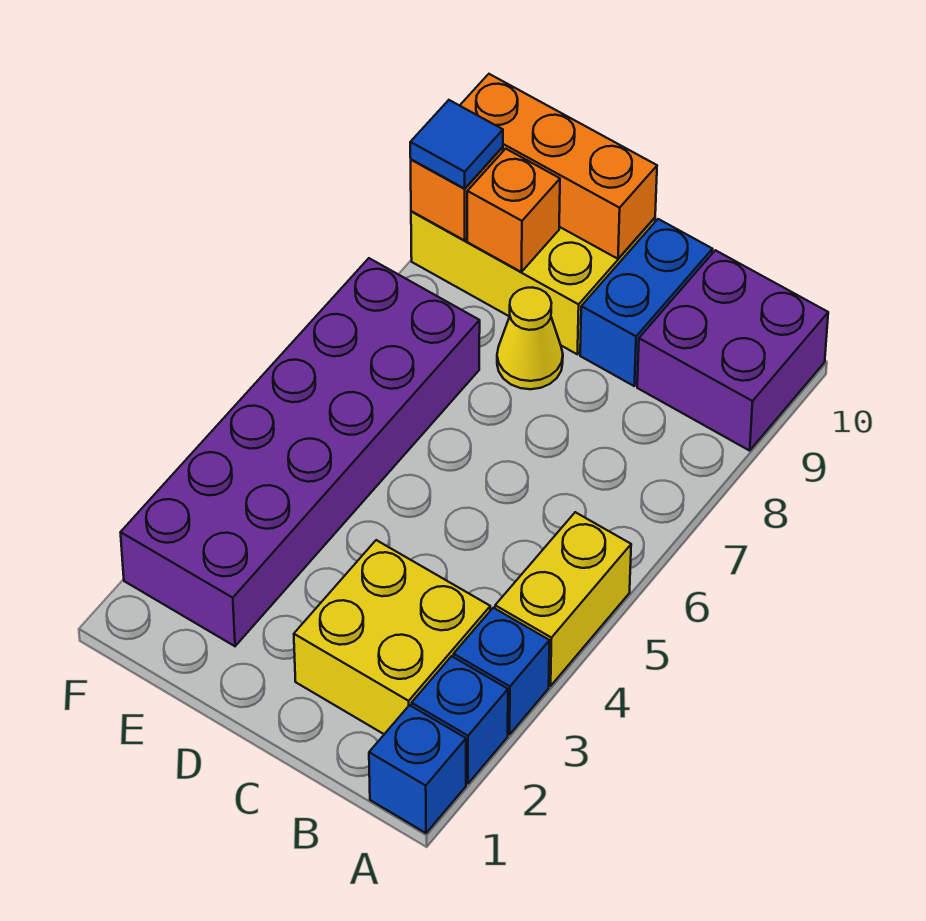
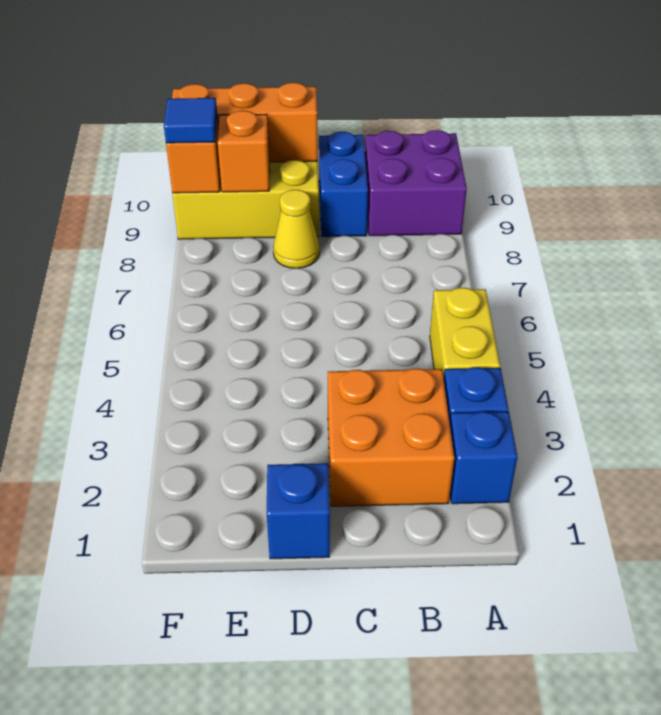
blue 1x1 brick [369,705,466,833] -> blue 1x1 brick moved to [267,463,330,559]
yellow 2x2 brick [294,540,490,734] -> orange 2x2 brick [328,369,454,506]
purple 2x6 brick [120,258,480,646] -> none

